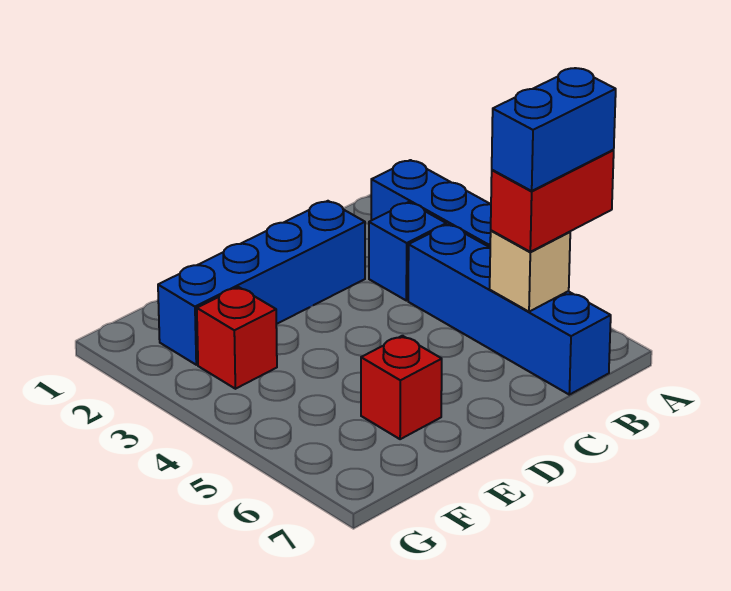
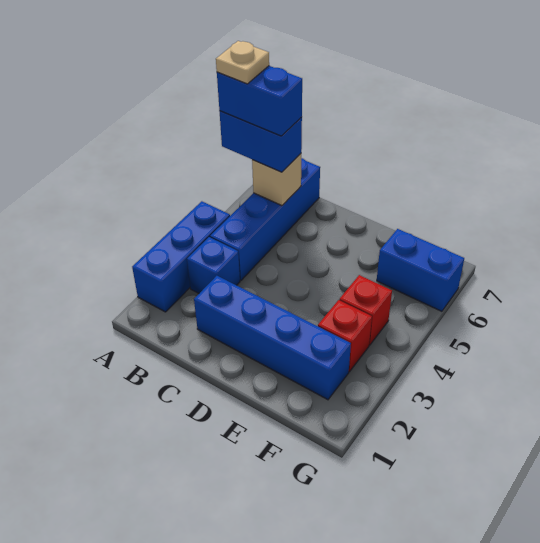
red 1x2 brick [491,150,614,252] -> blue 1x2 brick [219,111,302,172]
none -> tan 1x1 plate [216,41,269,84]
red 1x1 brick [361,336,442,439] -> red 1x1 brick moved to [339,275,392,345]
none -> blue 1x2 brick [377,229,464,311]

